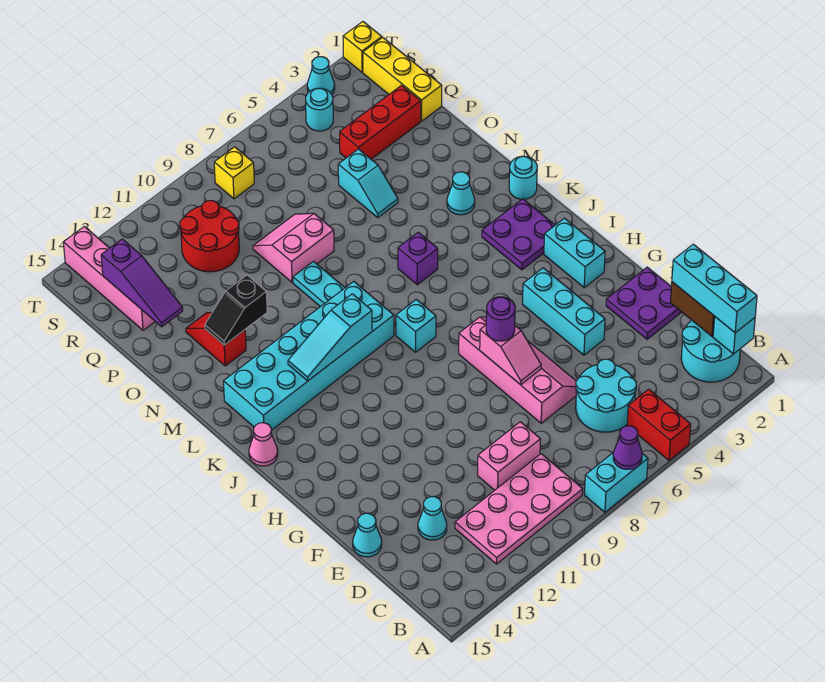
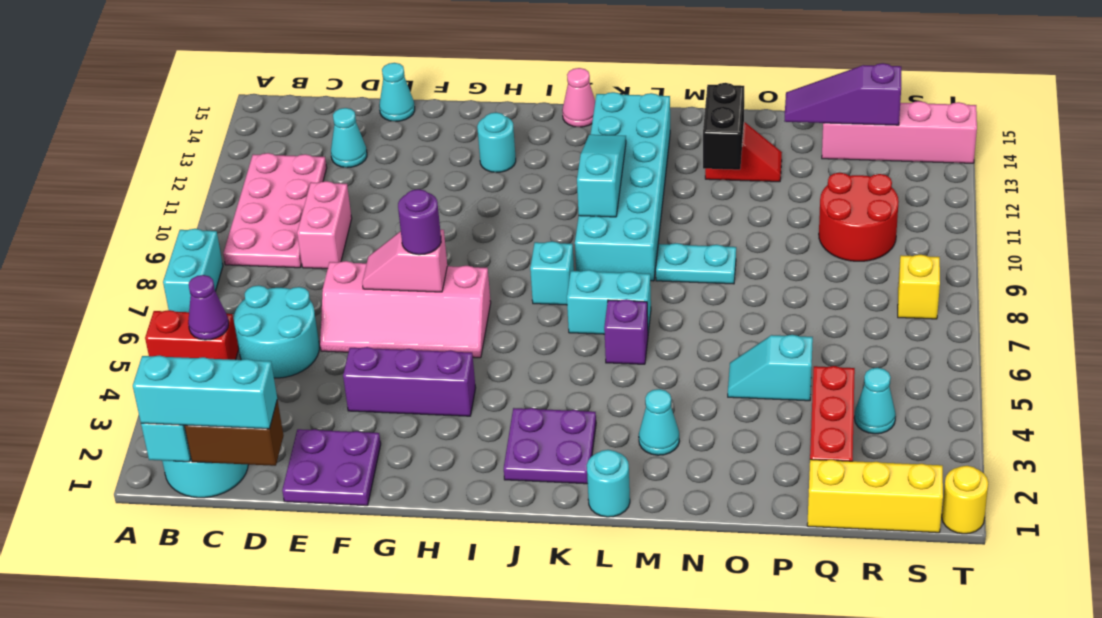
purple 1x1 cone [613,426,642,469] -> purple 1x1 cone moved to [188,275,229,340]
cyan 1x3 brick [522,268,605,355] -> purple 1x3 brick [343,347,476,416]
cyan 1x2 brick [544,218,605,288] -> cyan 1x2 brick moved to [567,270,651,334]
black 1x2 slope [205,275,267,345] -> black 1x2 brick [703,83,744,170]
pink 2x2 slope [253,213,334,282] -> none
cyan 1x1 round brick [306,88,333,131] -> cyan 1x1 round brick moved to [477,113,516,172]
yellow 1x1 brick [343,22,382,72] -> yellow 1x1 round brick [942,466,988,534]
cyan 1x1 cone [307,57,335,94] -> cyan 1x1 cone moved to [854,368,896,434]

